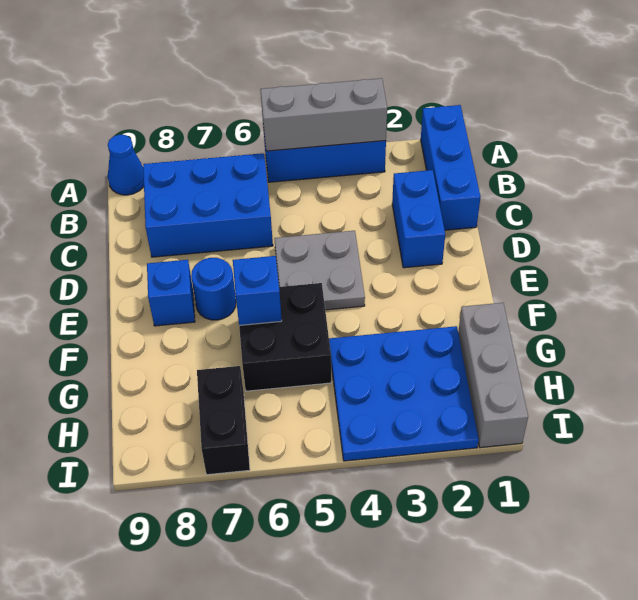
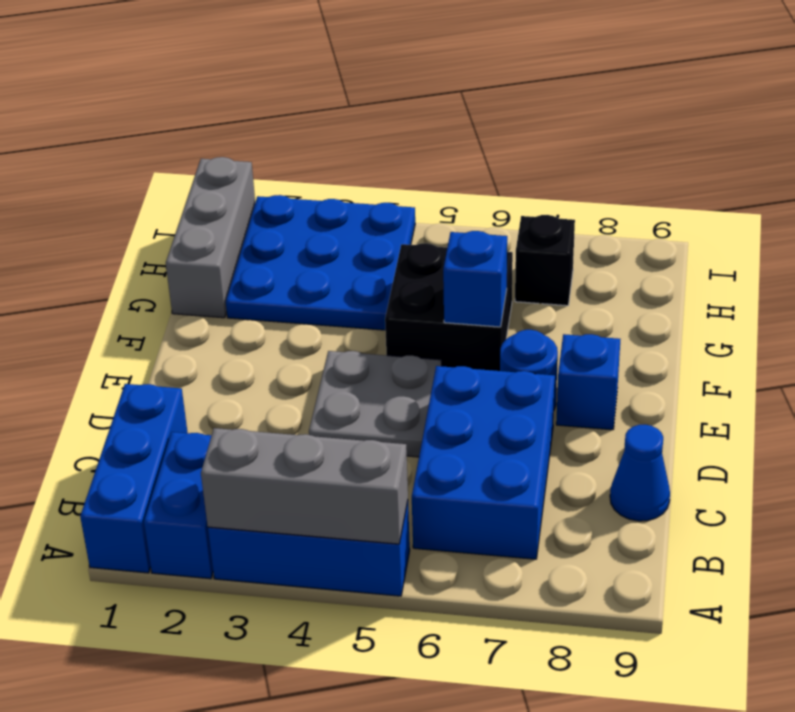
blue 1x1 cone [108,135,144,195] -> blue 1x1 cone moved to [610,425,670,521]
blue 2x3 brick [143,153,273,257] -> blue 2x3 brick turned to [412,366,555,559]
blue 1x2 brick [392,170,445,268] -> blue 1x2 brick moved to [144,432,213,579]
black 1x2 brick [197,366,250,475] -> black 1x1 brick [515,215,575,306]

